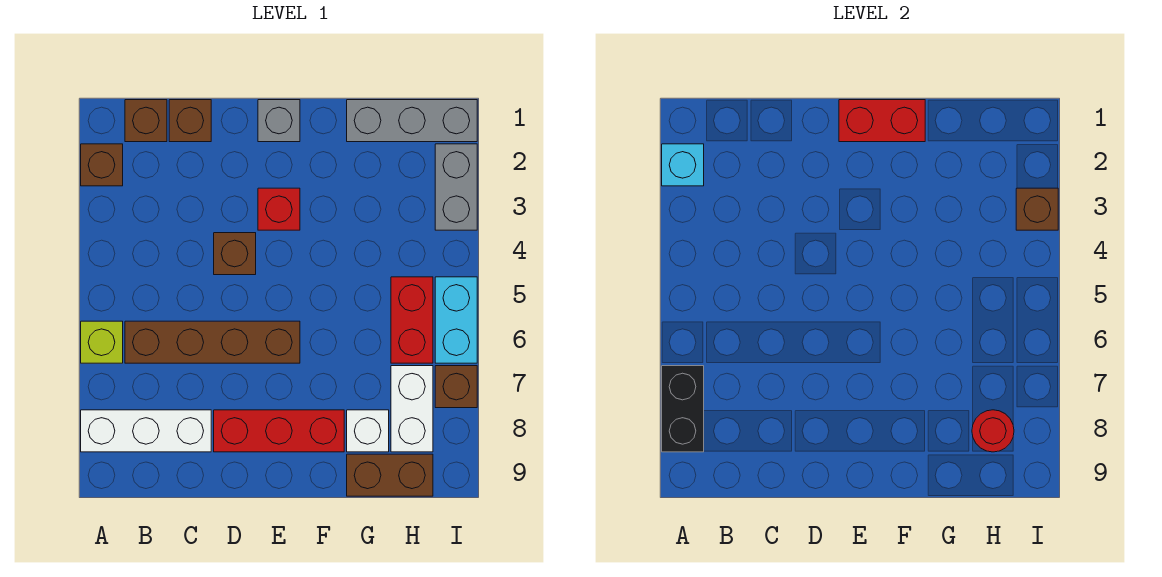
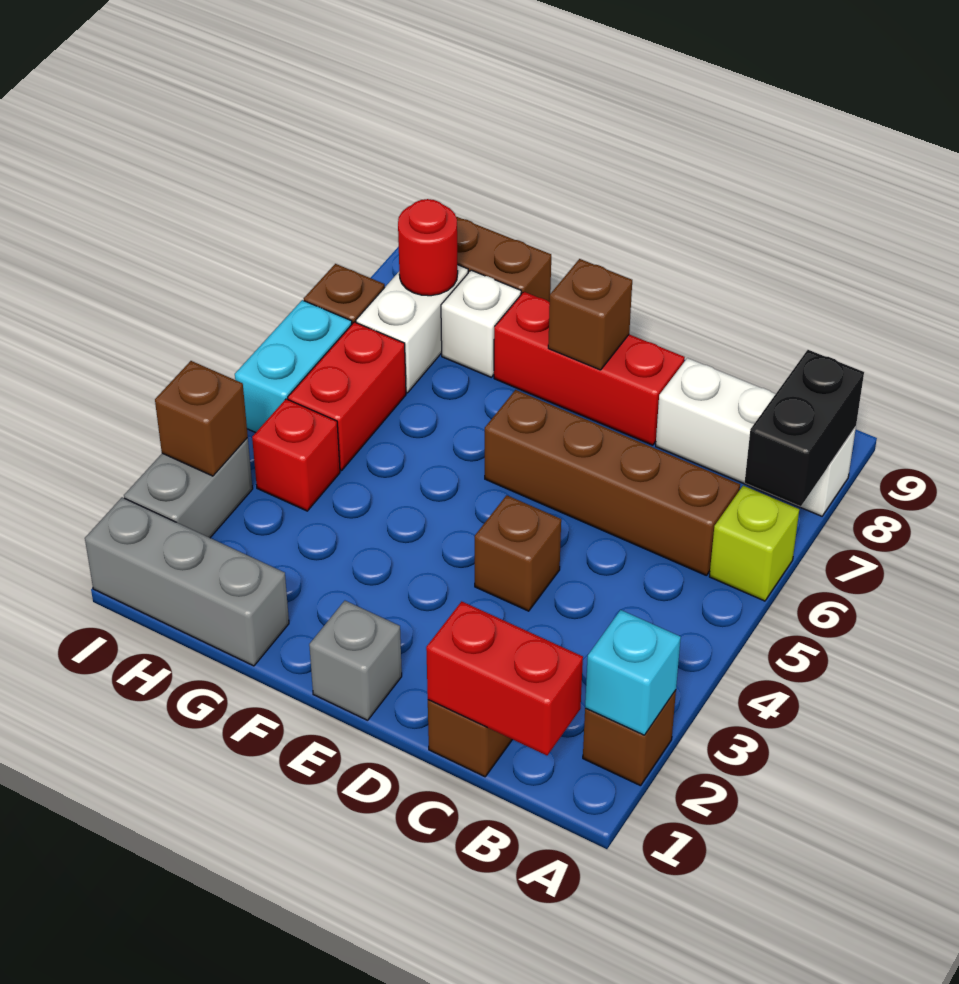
brown 1x1 brick [125,100,167,142] -> brown 1x1 brick moved to [548,259,632,370]
red 1x2 brick [839,100,925,142] -> red 1x2 brick moved to [426,601,583,755]
red 1x1 brick [258,188,300,230] -> red 1x1 brick moved to [252,399,340,511]

